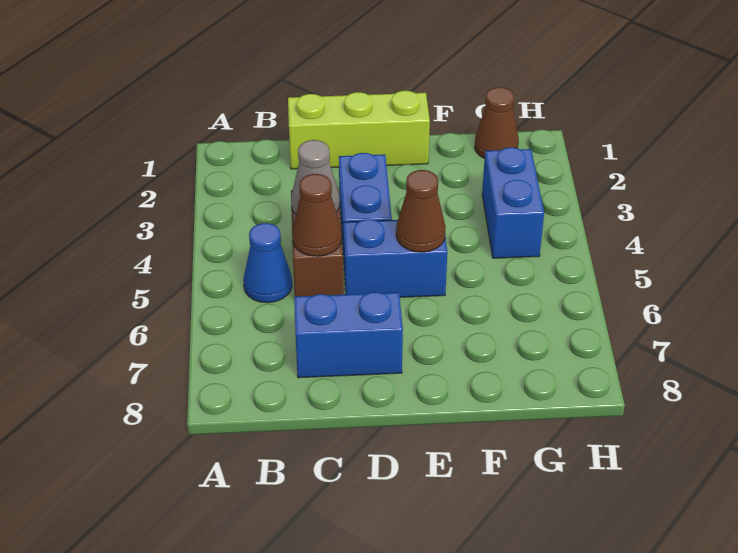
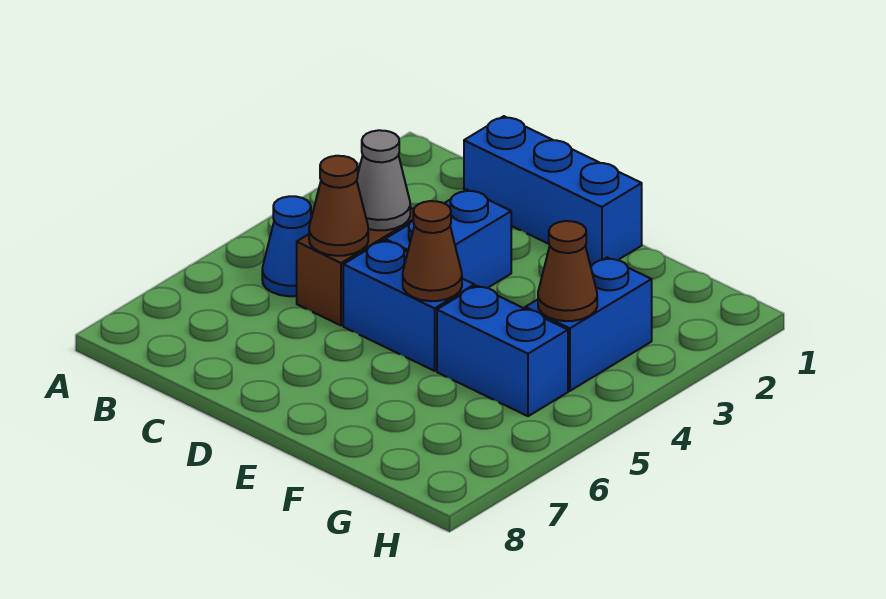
lime 1x3 brick [288,91,430,169] -> blue 1x3 brick [464,116,642,265]
blue 1x2 brick [294,292,403,378] -> blue 1x2 brick moved to [437,286,568,416]
brown 1x1 cone [475,87,519,159] -> brown 1x1 cone moved to [538,221,597,321]

